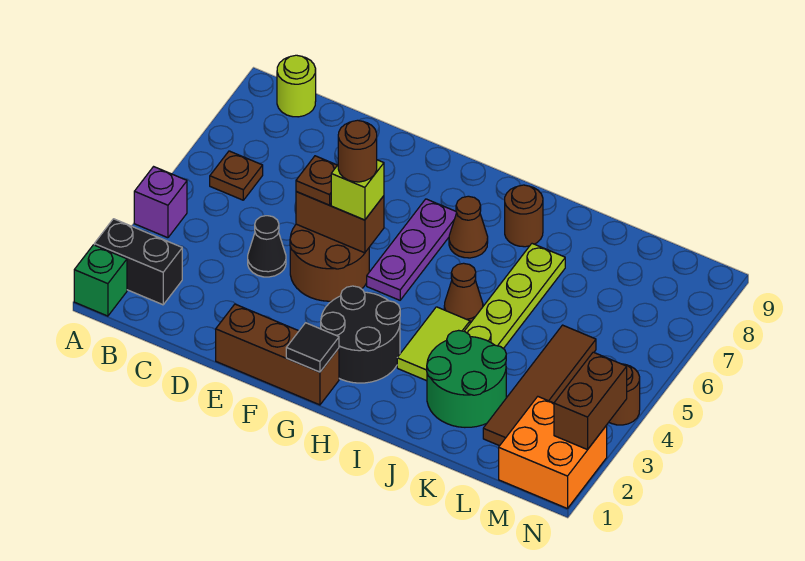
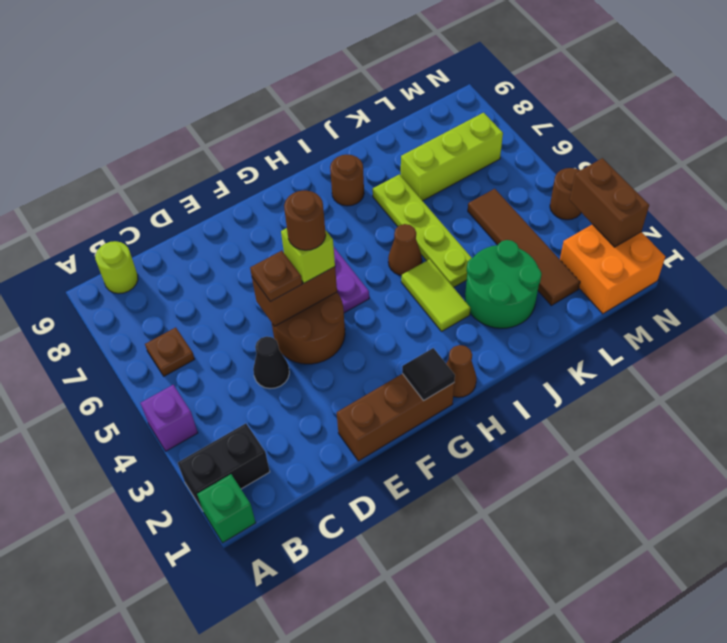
black 2x2 round brick [321,286,400,383] -> none
brown 1x1 cone [449,196,488,258] -> brown 1x1 cone moved to [446,345,477,397]
none -> lime 1x3 brick [401,113,503,201]

